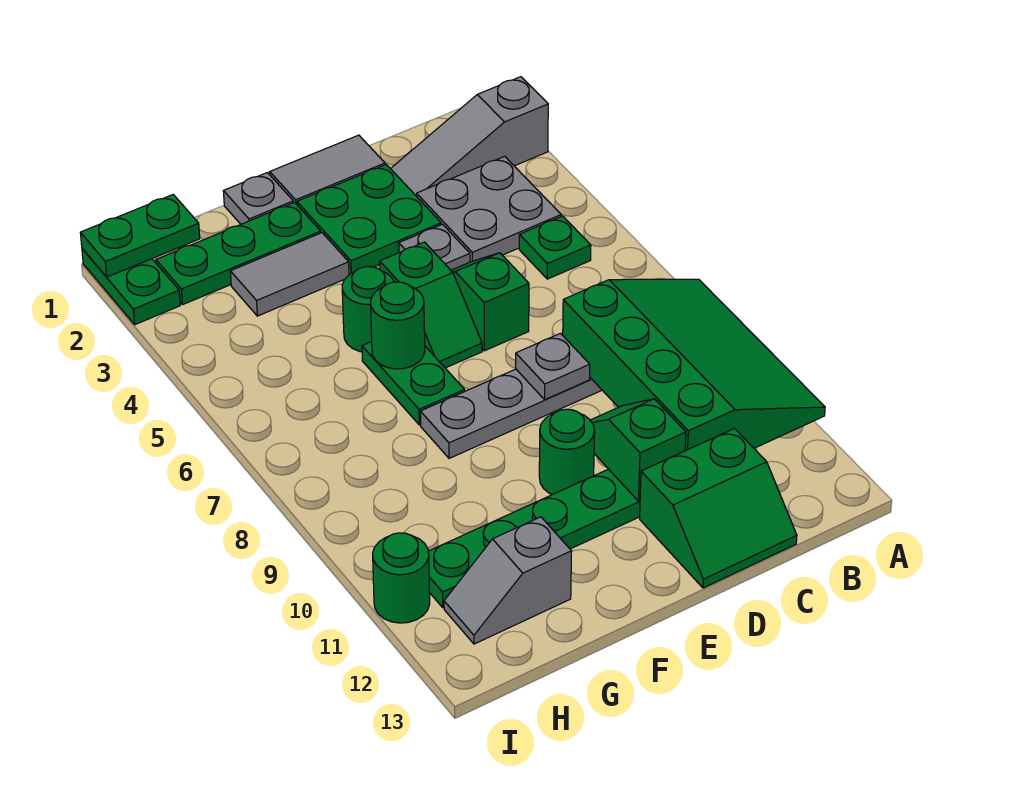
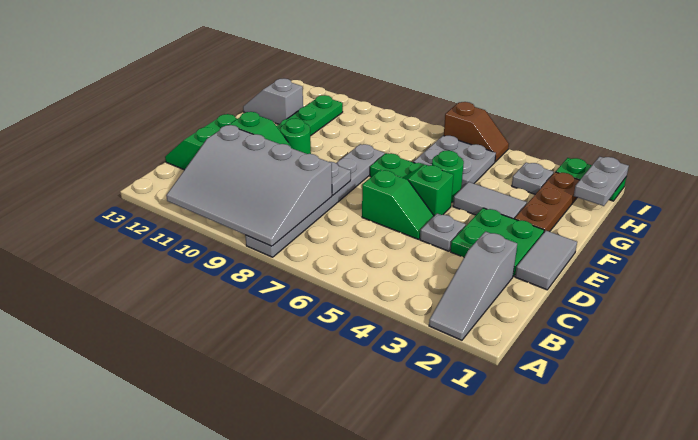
grey 1x3 slope [391,77,548,196] -> grey 1x3 slope turned to [429,231,517,340]
green 3x4 slope [563,279,825,451] -> grey 3x4 slope [166,125,332,246]
grey 2x2 plate [417,156,561,262] -> grey 2x2 plate moved to [413,135,496,189]
green 1x1 plate [519,216,591,279] -> none
grey 1x1 plate [223,173,293,224] -> grey 1x1 plate moved to [512,163,554,194]
green 1x3 plate [156,202,321,304] -> brown 1x3 plate [515,172,580,232]
grey 1x2 tile [230,233,349,316] -> grey 1x2 tile turned to [453,182,527,219]
green 1x1 round brick [371,282,425,369] -> none
grey 1x2 slope [444,517,572,644] -> grey 1x2 slope turned to [243,78,303,124]
green 1x2 plate [80,195,200,277] -> grey 1x2 plate [574,157,629,206]
none -> brown 1x2 slope [444,102,509,162]
green 1x1 round brick [373,533,430,623] -> none

